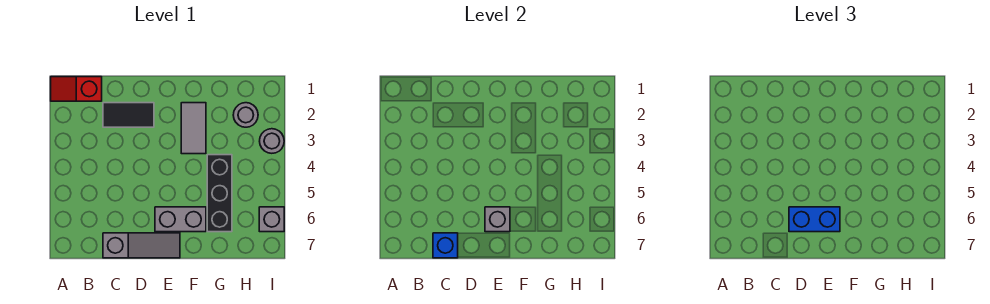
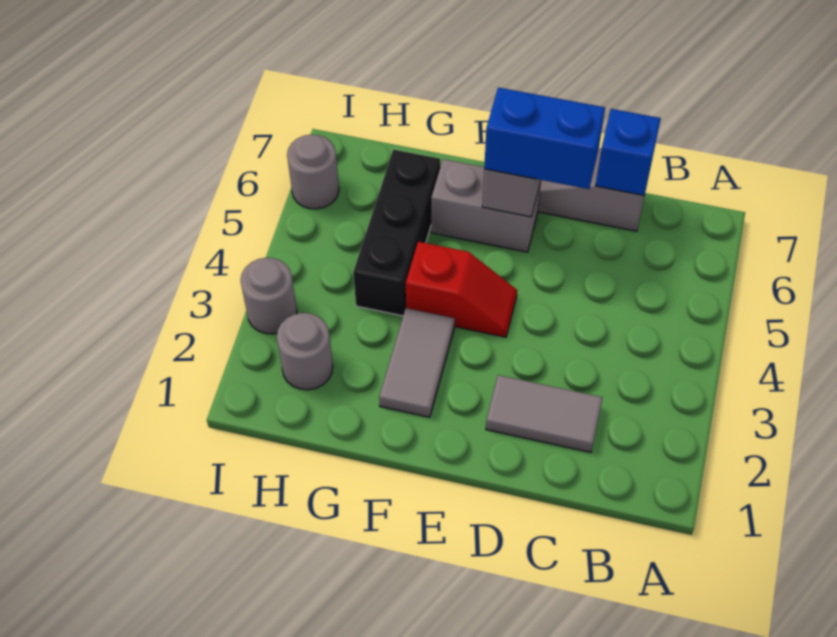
red 1x2 slope [51,77,102,101] -> red 1x2 slope moved to [406,242,517,337]
black 1x2 tile [103,103,154,127] -> grey 1x2 tile [486,375,603,452]
grey 1x1 brick [259,207,284,232] -> grey 1x1 round brick [287,134,339,209]

